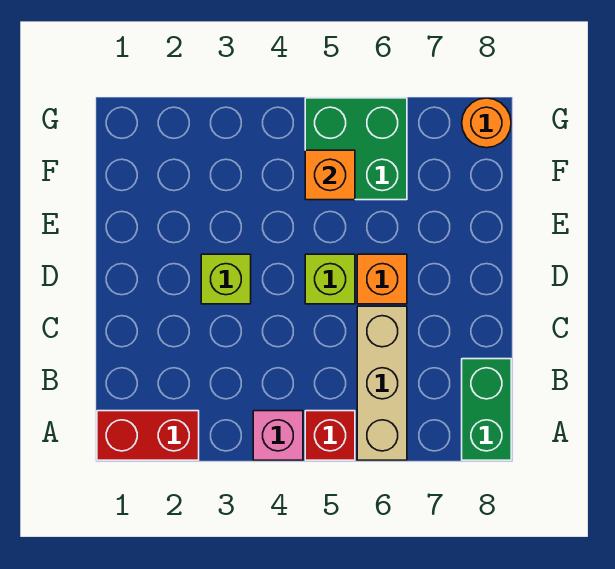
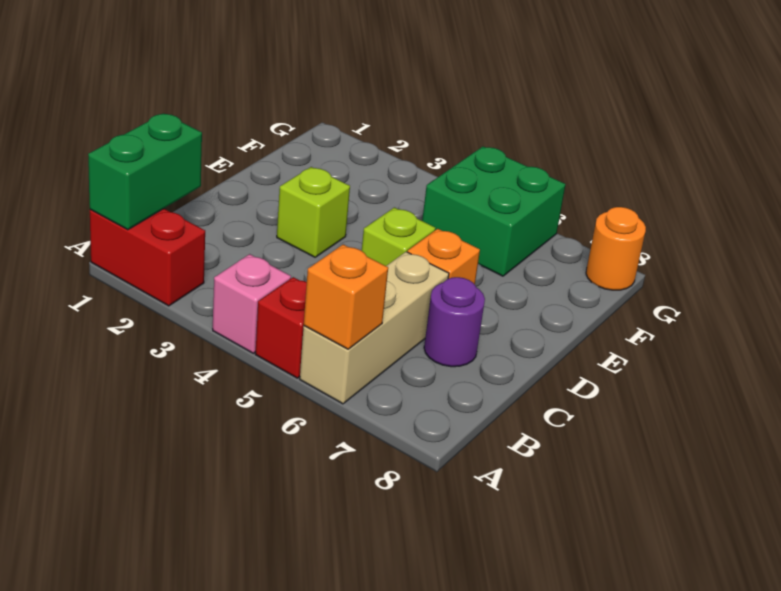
green 1x2 brick [462,359,511,460] -> green 1x2 brick moved to [88,113,202,230]
none -> purple 1x1 round brick [424,277,485,367]
orange 1x1 brick [305,150,355,200] -> orange 1x1 brick moved to [304,244,388,349]

